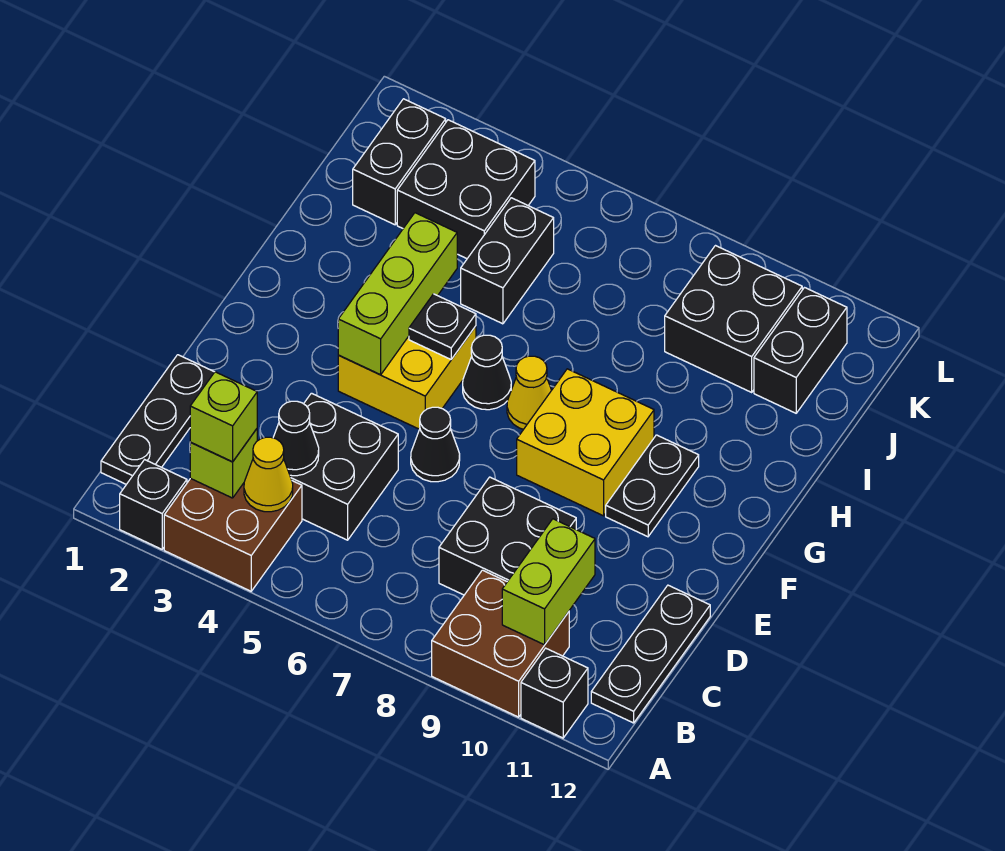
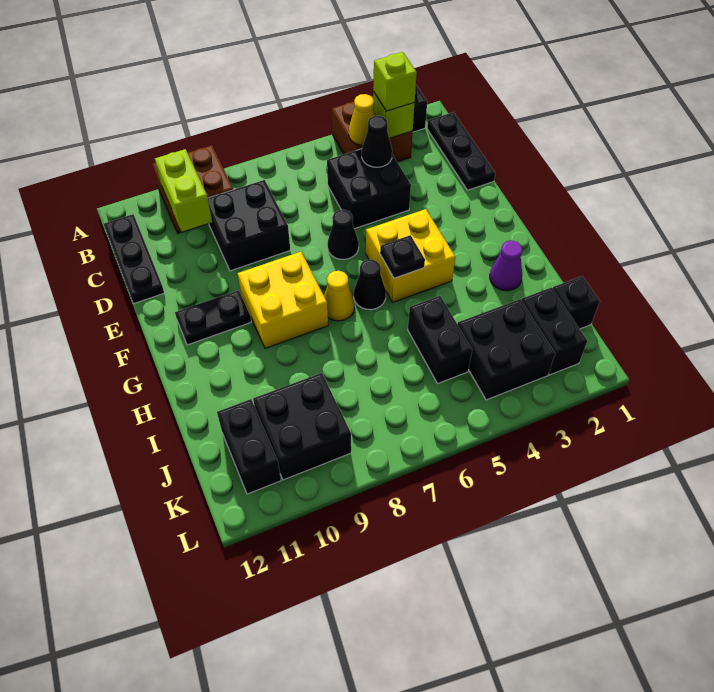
black 1x1 brick [521,648,588,738] -> black 1x1 brick moved to [553,276,600,329]
lime 1x3 brick [338,213,457,375] -> none
black 1x2 plate [606,435,699,537] -> black 1x2 plate turned to [175,290,251,345]
none -> purple 1x1 cone [490,241,522,291]

